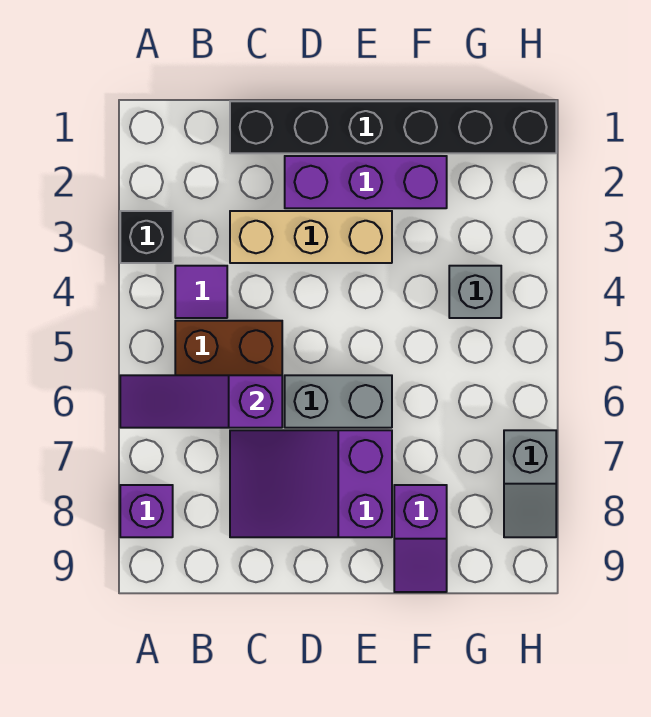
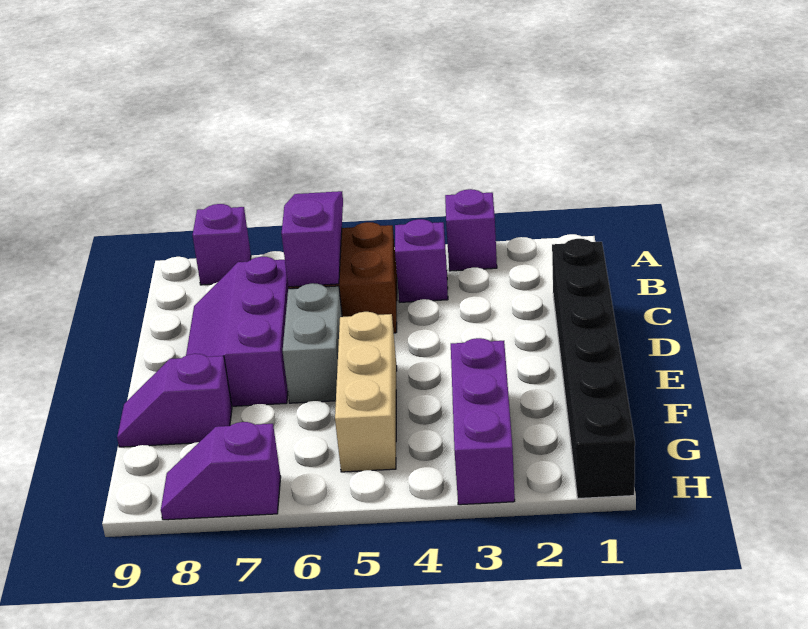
black 1x1 brick [120,211,173,263] -> purple 1x1 brick [445,189,497,271]
purple 1x1 tile [175,266,227,318] -> purple 1x1 brick [395,219,448,302]
tan 1x3 brick [230,211,392,263] -> tan 1x3 brick moved to [335,312,397,472]
purple 2x3 slope [230,430,392,537] -> purple 2x3 slope turned to [186,257,288,406]
purple 1x3 brick [285,156,447,208] -> purple 1x3 brick moved to [451,338,515,505]
grey 1x1 brick [449,266,501,318] -> none
grey 1x2 slope [504,430,556,537] -> purple 1x2 slope [161,422,281,520]

